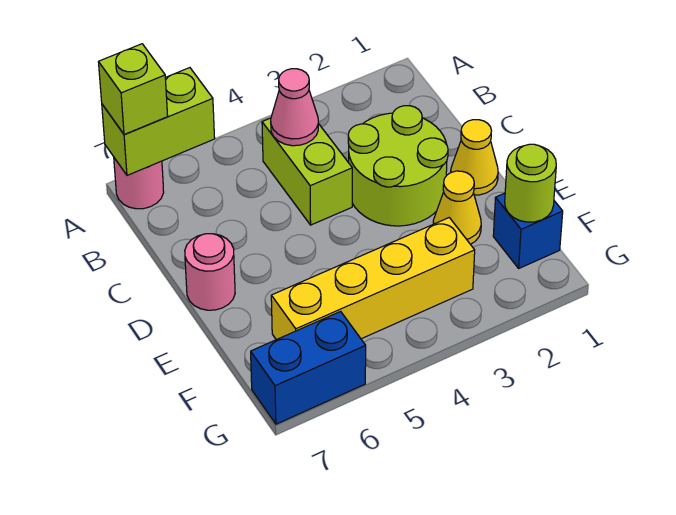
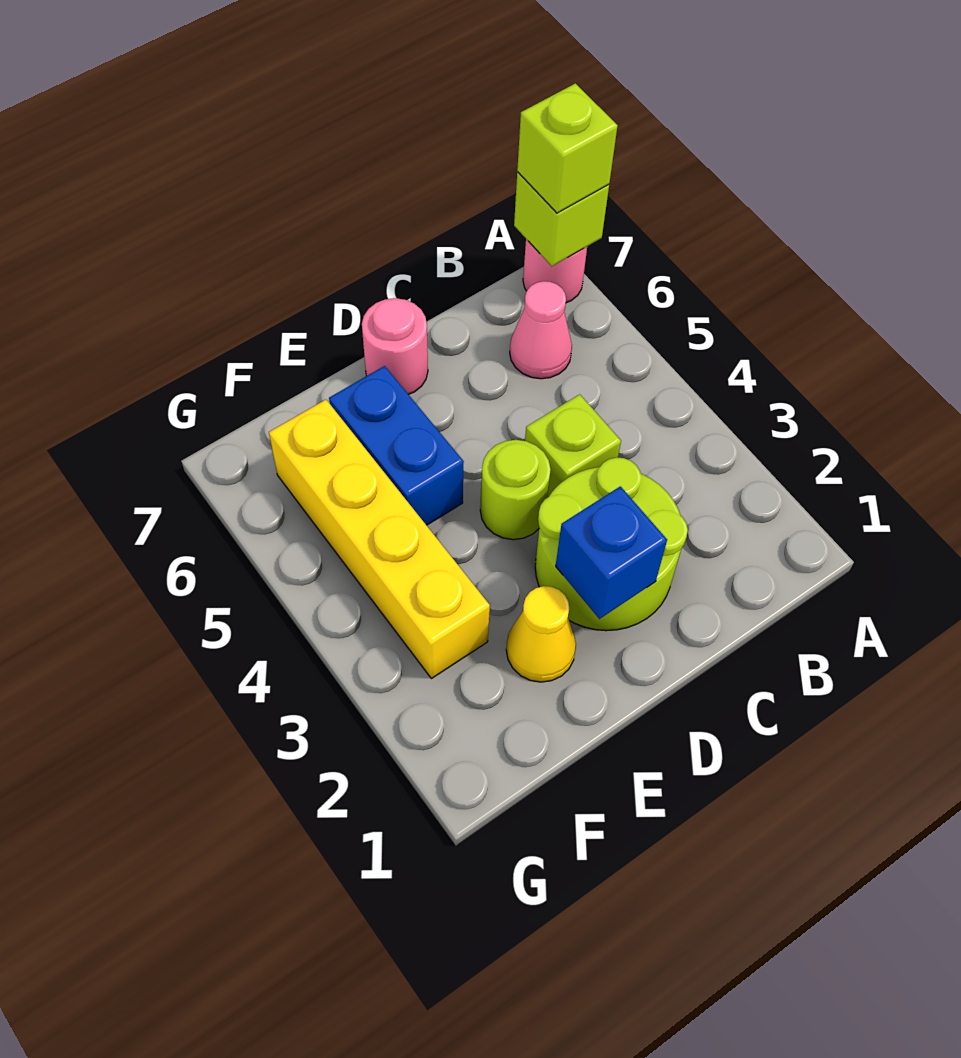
lime 1x2 brick [102,68,215,175] -> lime 1x1 brick [514,172,609,266]
lime 1x2 brick [262,118,352,225] -> lime 1x1 brick [525,394,621,498]
pink 1x1 cone [271,69,318,146] -> pink 1x1 cone moved to [510,281,572,379]
yellow 1x1 cone [451,120,498,195] -> none
blue 1x1 brick [493,193,563,268] -> blue 1x1 brick moved to [556,486,667,619]
lime 1x1 round brick [505,144,556,222] -> lime 1x1 round brick moved to [480,440,551,540]
blue 1x2 brick [251,311,366,424] -> blue 1x2 brick moved to [329,366,464,525]

